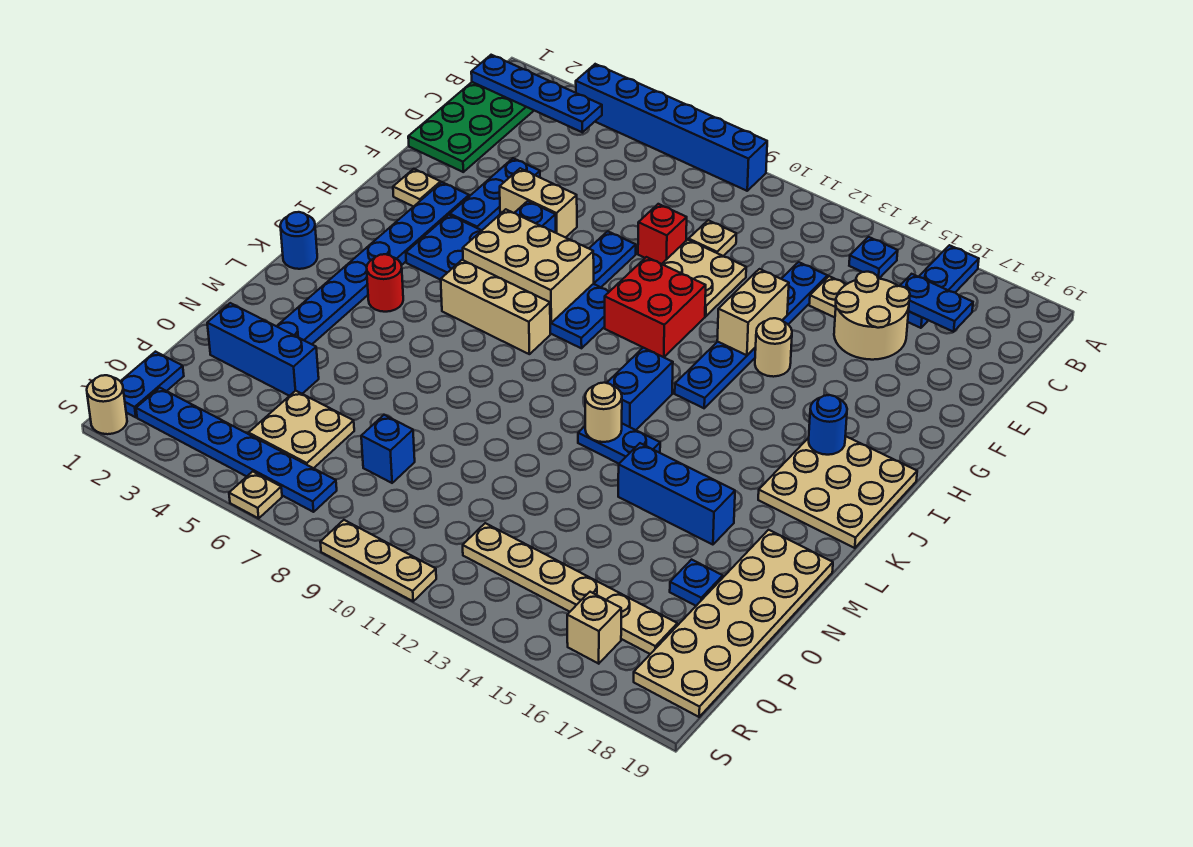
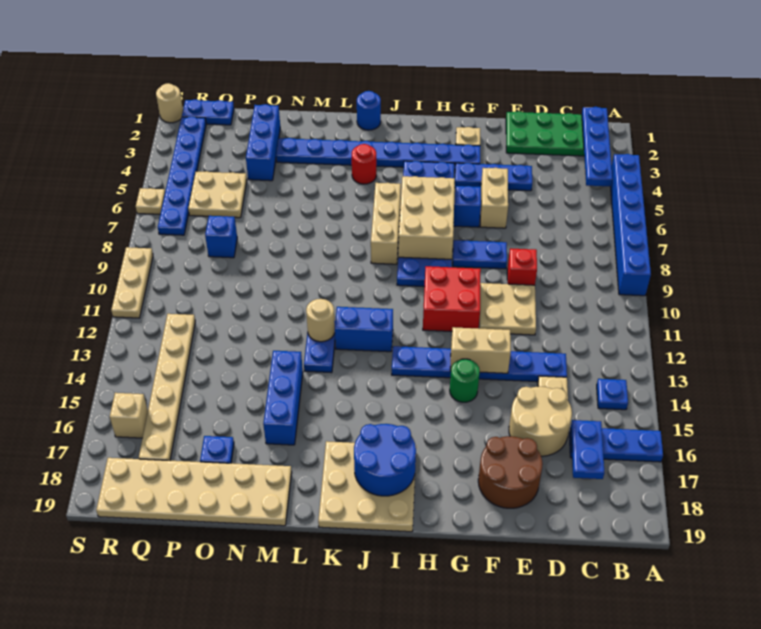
tan 1x1 plate [689,220,736,256] -> none
none -> brown 2x2 round brick [478,436,543,508]
tan 1x1 round brick [755,318,792,377] -> green 1x1 round brick [450,359,480,402]
blue 1x1 round brick [809,395,847,455] -> blue 2x2 round brick [354,424,416,496]

